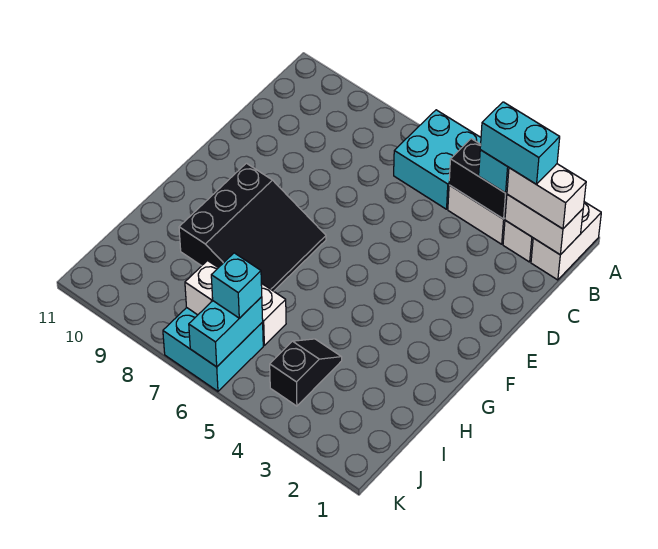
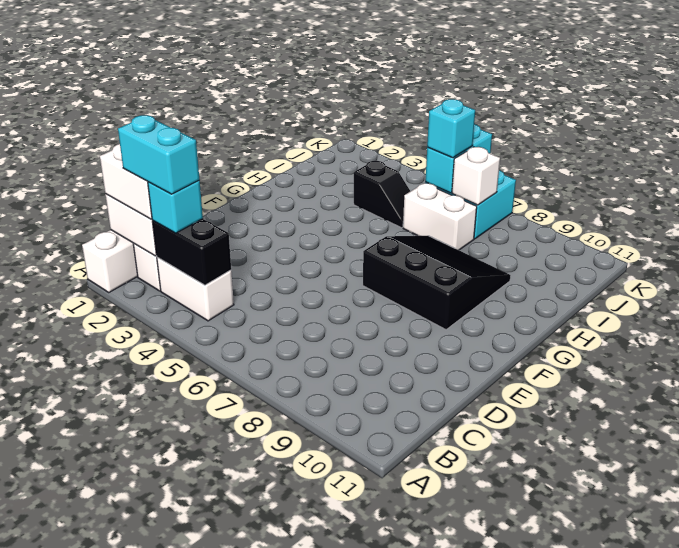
cyan 2x2 brick [394,110,481,209] -> none
black 3x3 slope [179,163,326,291] -> black 3x3 slope turned to [363,236,511,330]
black 1x2 slope [270,339,342,406] -> black 1x2 slope turned to [354,161,410,228]

